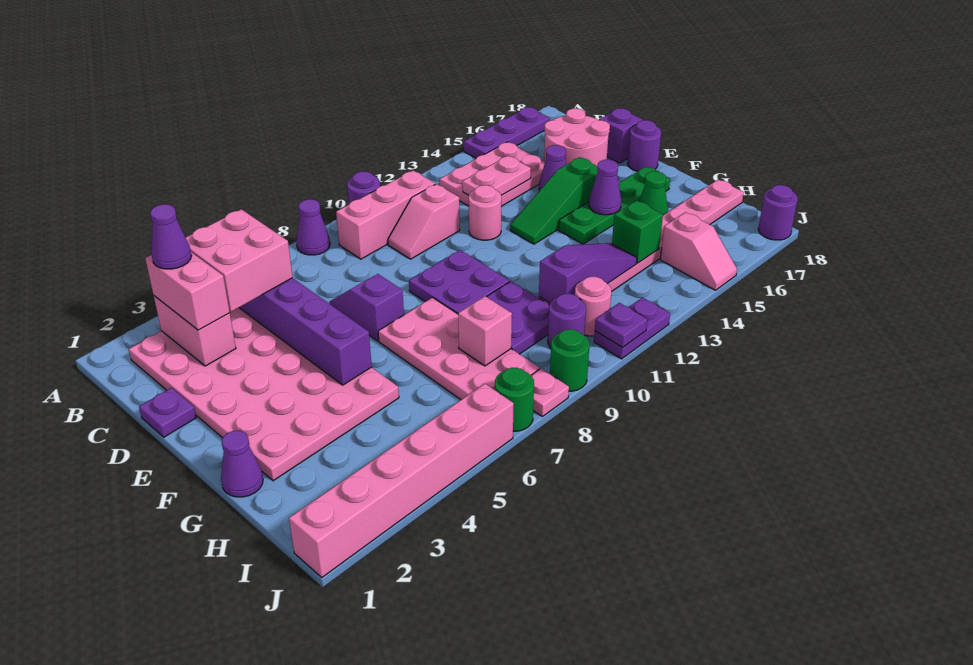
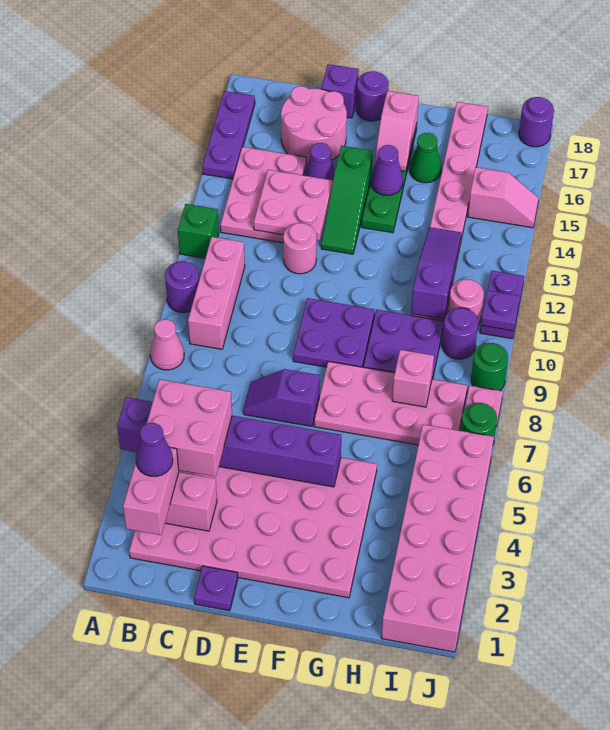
purple 1x1 cone [296,199,330,255] -> pink 1x1 cone [150,319,184,370]
pink 1x2 brick [145,252,230,330] -> pink 1x2 brick turned to [123,448,179,535]
pink 1x2 slope [388,184,460,259] -> pink 1x2 slope moved to [374,91,419,171]
pink 1x2 plate [462,156,531,195] -> pink 2x2 plate [254,170,333,240]
purple 1x1 cone [221,431,263,497] -> none
green 1x1 brick [612,200,663,263] -> green 1x1 brick moved to [178,204,219,258]
pink 1x6 brick [289,384,514,577] -> pink 2x6 brick [382,424,494,652]

